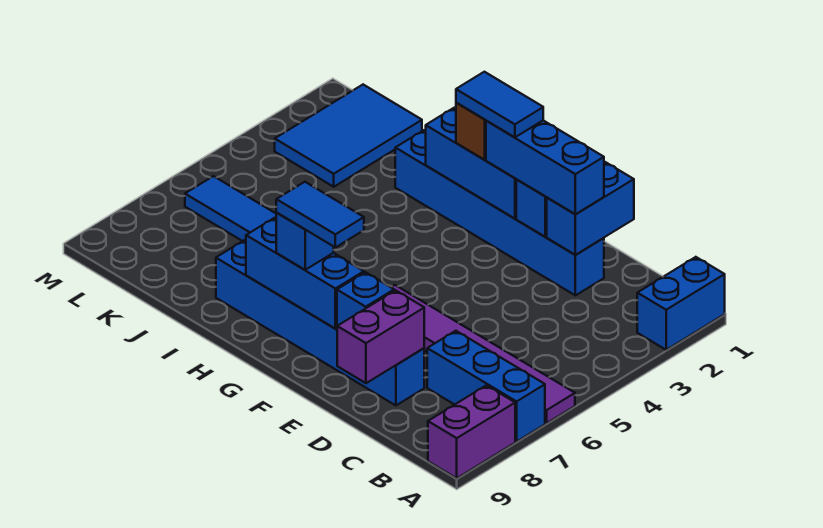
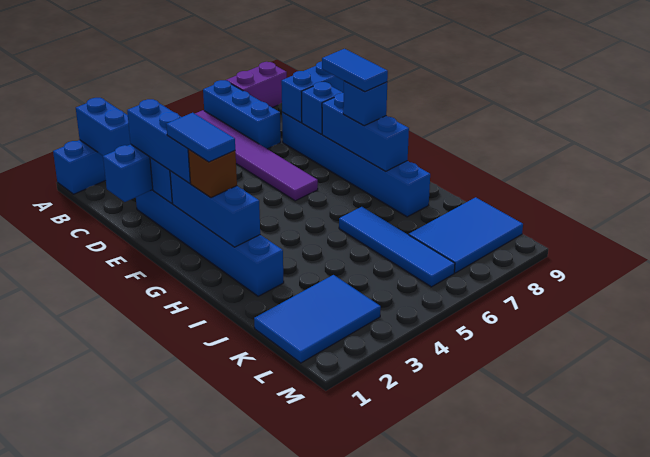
none -> blue 1x2 brick [76,98,130,156]
purple 1x2 brick [337,290,424,383] -> blue 1x2 brick [281,62,344,123]
none -> blue 2x3 tile [409,197,523,273]

